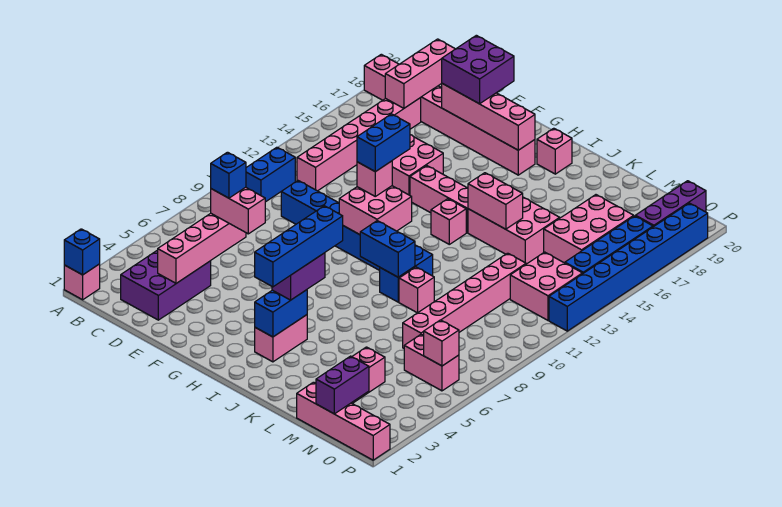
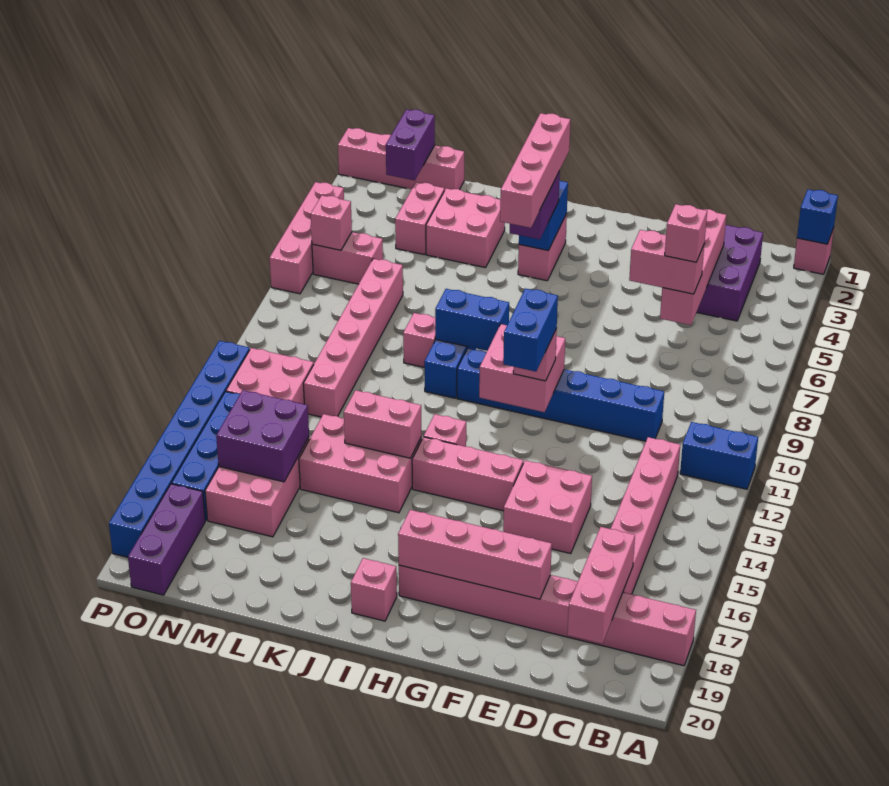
blue 1x2 brick [246,147,295,202] -> blue 1x2 brick turned to [680,422,758,489]
blue 1x1 brick [211,152,246,198] -> pink 1x1 brick [665,204,707,262]
purple 2x2 brick [442,35,514,104] -> purple 2x2 brick moved to [216,390,309,482]
blue 1x4 brick [255,206,343,287] -> pink 1x4 brick [500,113,571,228]
none -> pink 2x2 brick [426,188,505,268]
none -> pink 1x4 brick [270,182,344,294]

